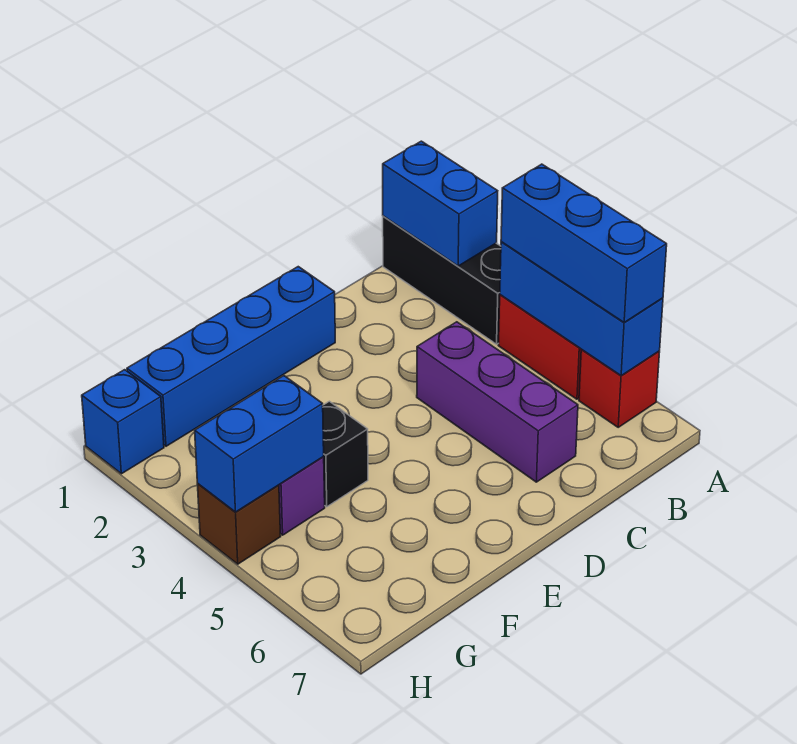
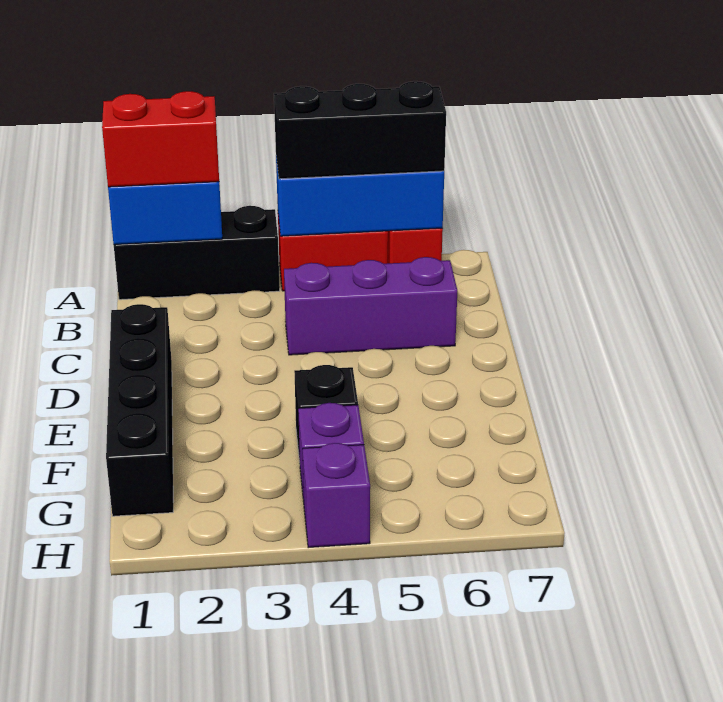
none -> red 1x2 brick [102,91,219,187]
blue 1x3 brick [501,164,667,322] -> black 1x3 brick [274,81,446,179]
blue 1x4 brick [127,267,335,446] -> black 1x4 brick [106,304,173,516]
blue 1x2 brick [195,376,324,512] -> none
blue 1x1 brick [82,370,164,474] -> none
brown 1x1 brick [197,484,281,564] -> purple 1x1 brick [303,443,370,548]

